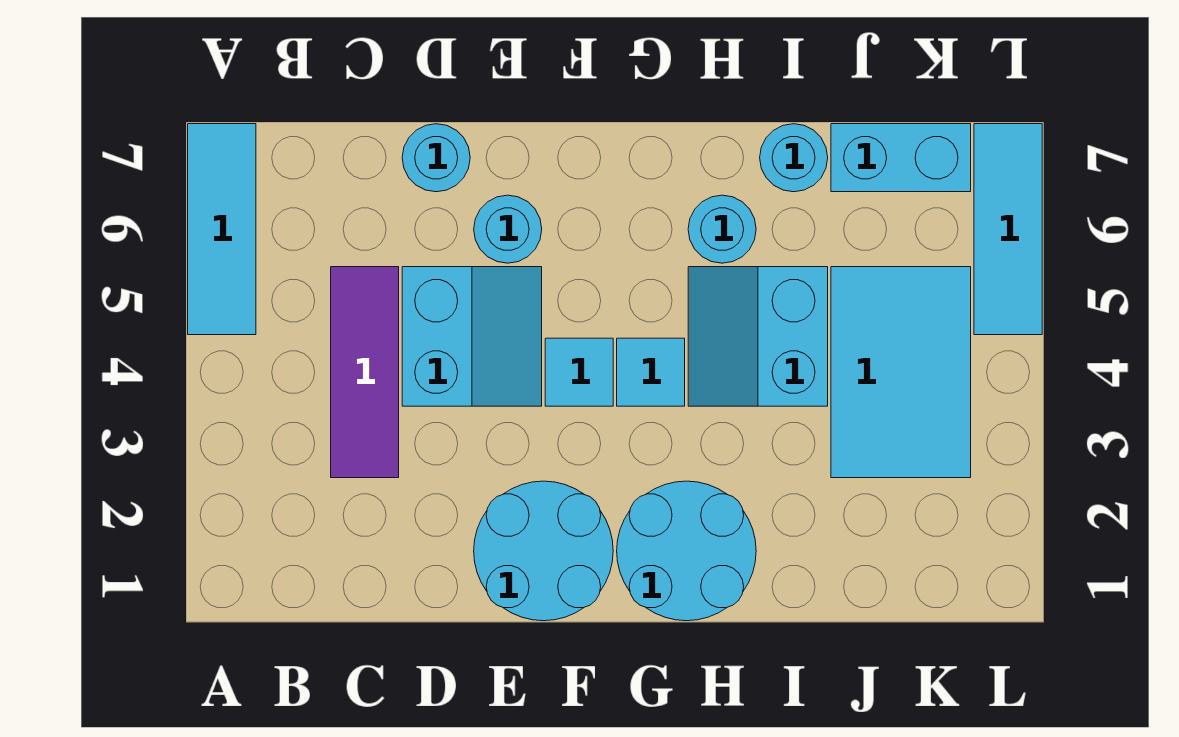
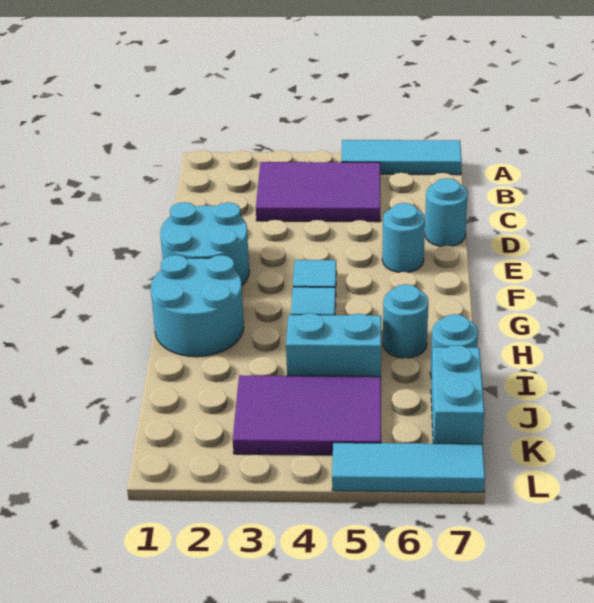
purple 1x3 tile [331,267,399,478] -> purple 2x3 tile [256,162,380,222]
cyan 2x2 slope [402,267,542,406] -> none
cyan 2x3 tile [831,267,971,478] -> purple 2x3 tile [233,375,381,455]

